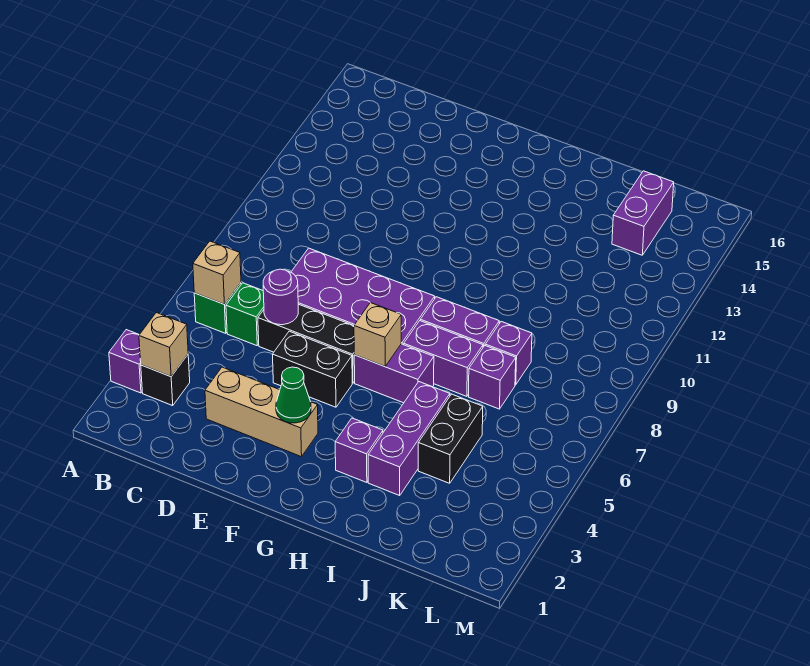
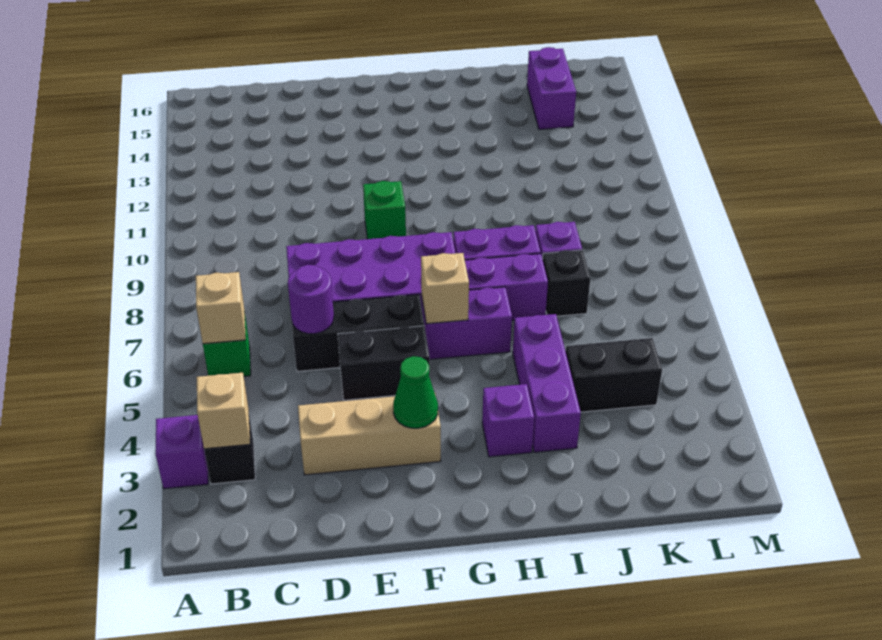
green 1x1 brick [226,283,264,346] -> green 1x1 brick moved to [363,181,406,239]
black 1x2 brick [418,394,483,483] -> black 1x2 brick turned to [566,338,662,412]
purple 1x1 brick [469,346,516,409] -> black 1x1 brick [543,250,590,316]

